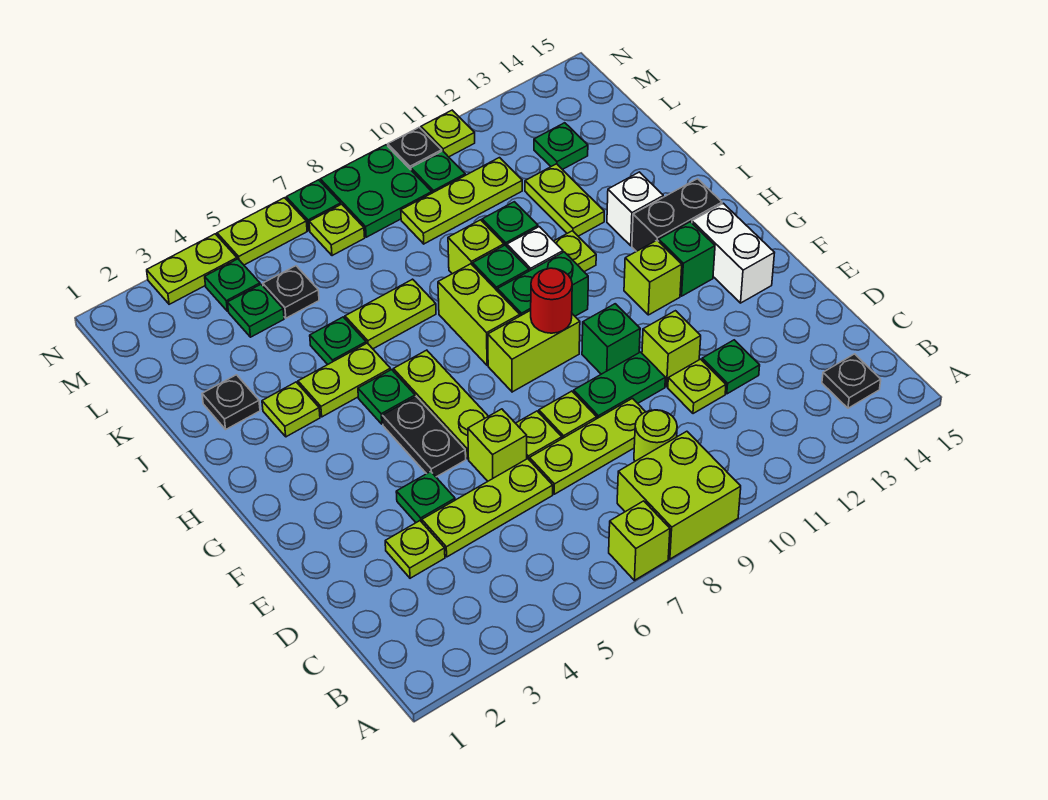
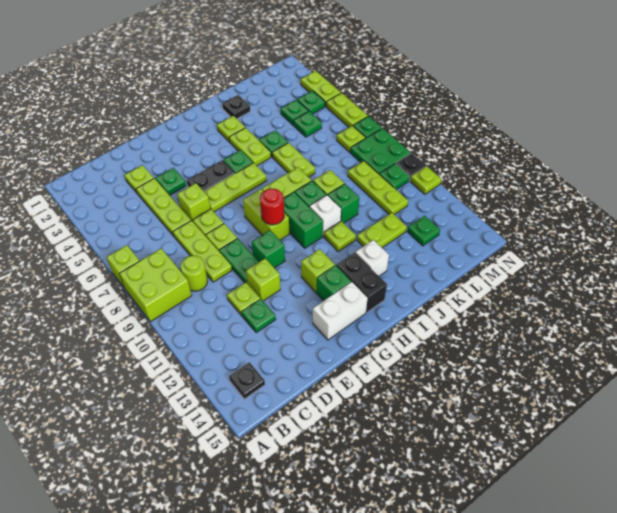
black 1x1 plate [263,266,319,318] -> green 1x1 plate [293,111,322,137]

